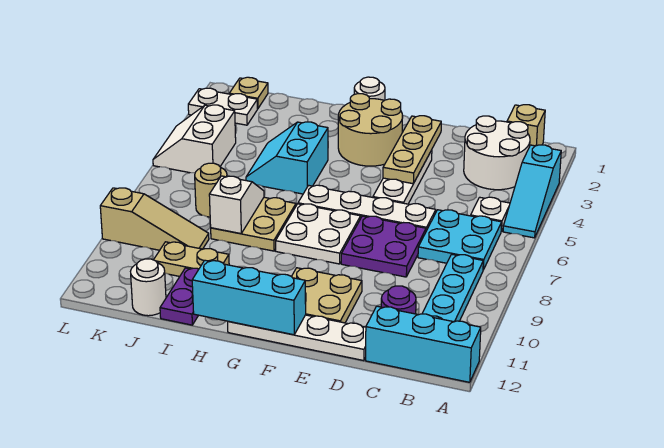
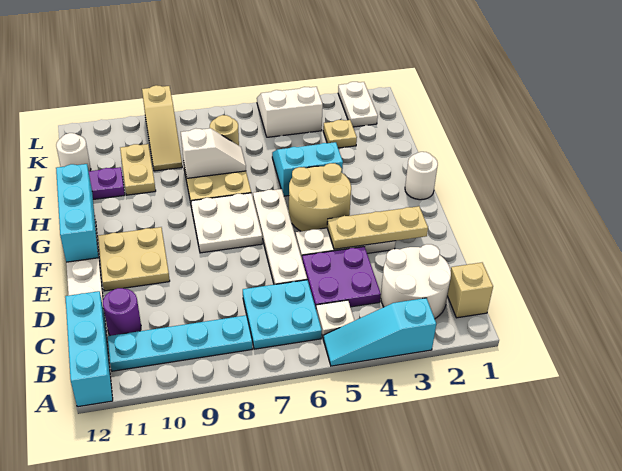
purple 2x2 plate [341,216,426,277] -> purple 2x2 plate moved to [302,247,381,308]
tan 2x2 round brick [338,94,403,166] -> tan 2x2 round brick moved to [289,163,351,231]
tan 1x1 plate [229,77,268,109] -> tan 1x1 plate moved to [323,120,357,148]

